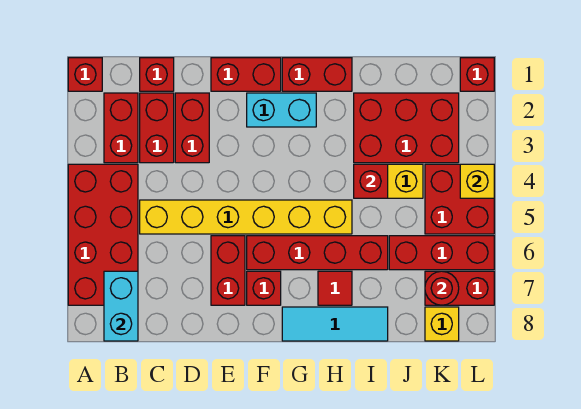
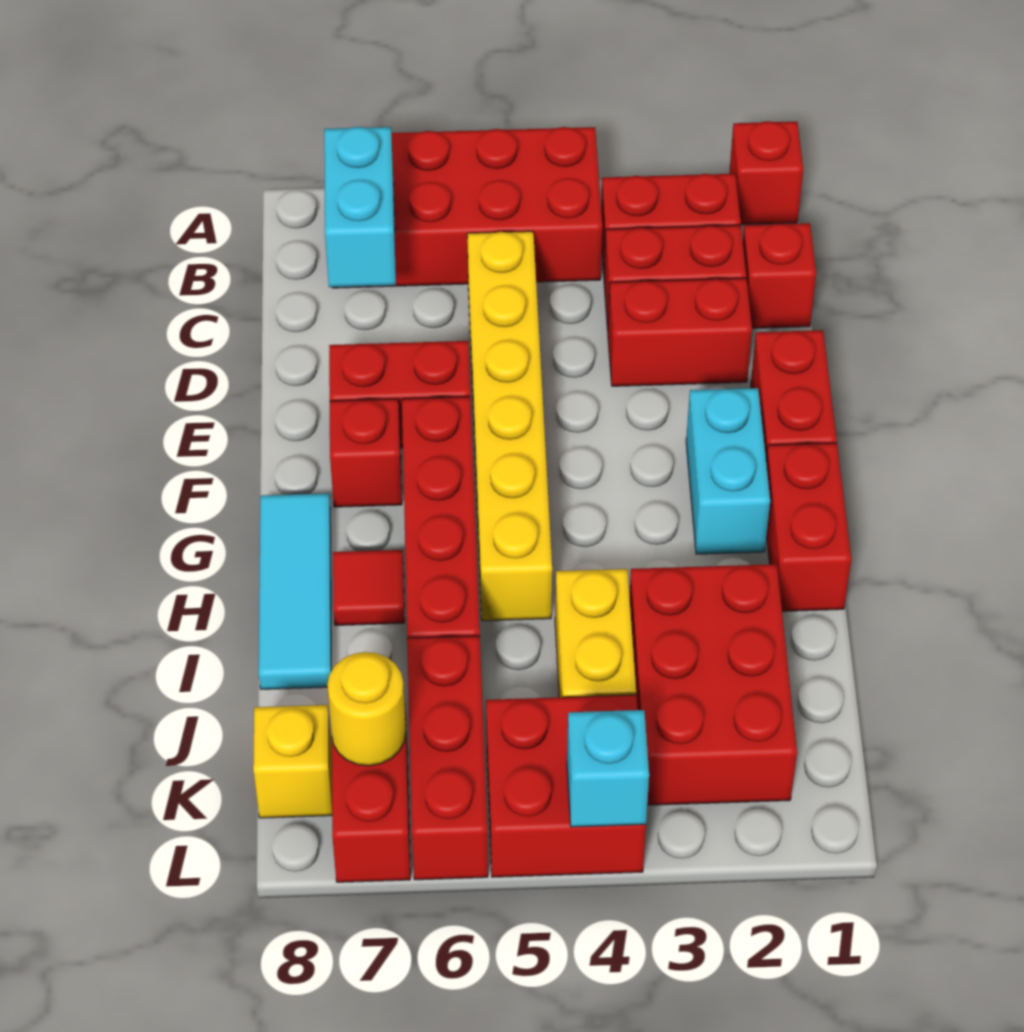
cyan 1x2 brick [104,271,138,341] -> cyan 1x2 brick turned to [324,127,396,287]
red 1x1 brick [354,164,388,198] -> none
red 1x1 round brick [425,271,459,305] -> yellow 1x1 round brick [327,652,406,766]
red 1x1 brick [460,58,494,91] -> none
yellow 1x1 brick [460,164,494,198] -> cyan 1x1 brick [567,710,649,827]

